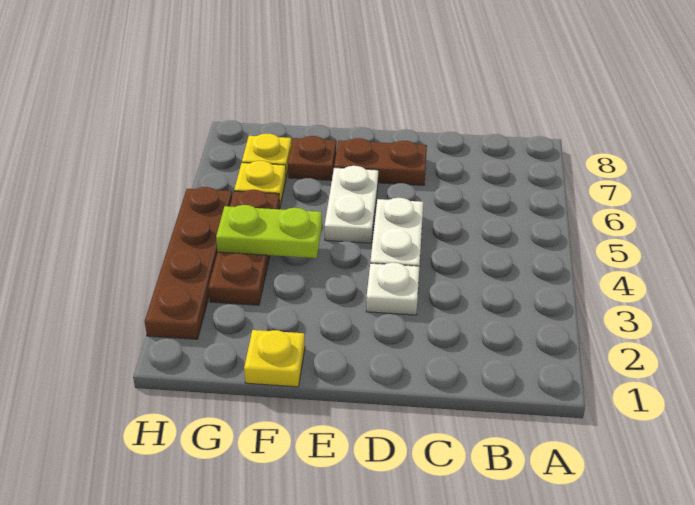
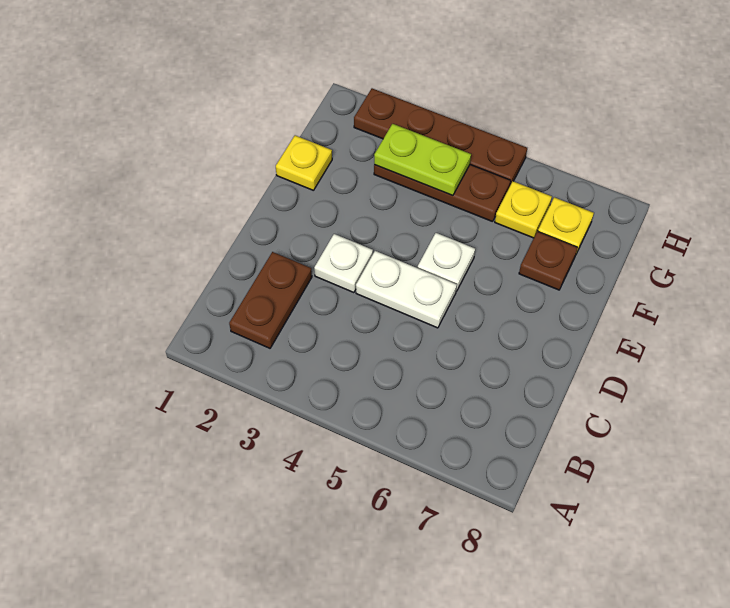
brown 1x2 plate [334,138,427,185] -> brown 1x2 plate moved to [229,252,312,348]
white 1x2 plate [325,166,378,243] -> white 1x1 plate [417,233,475,291]
lime 1x2 plate [216,205,322,258] -> lime 1x2 plate turned to [374,124,471,196]

